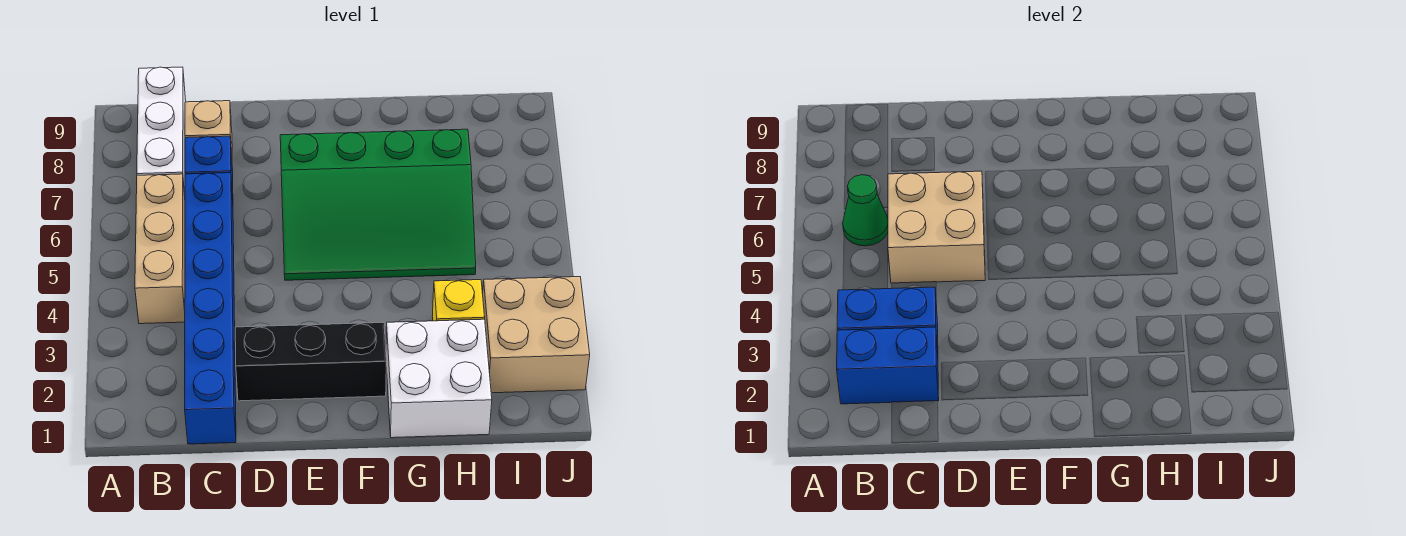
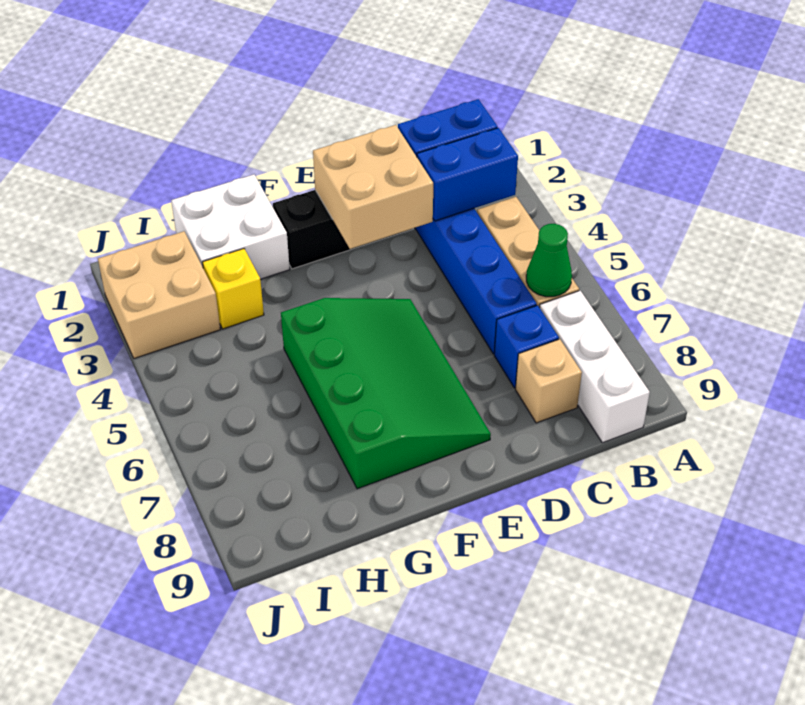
tan 2x2 brick [888,171,985,283] -> tan 2x2 brick moved to [313,125,433,249]
green 3x4 slope [280,129,476,280] -> green 3x4 slope turned to [281,298,491,489]

